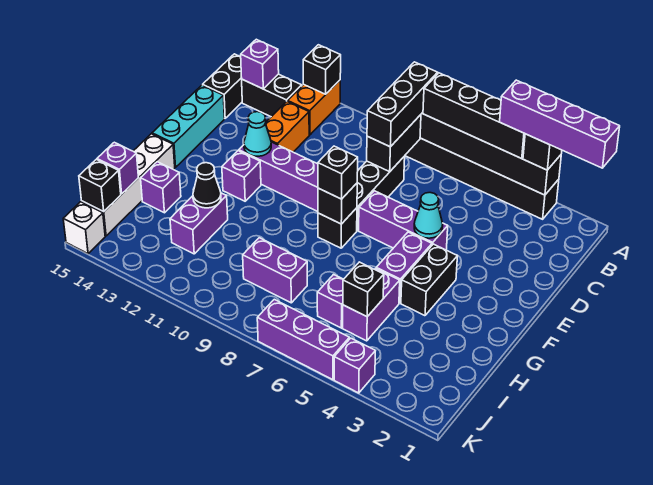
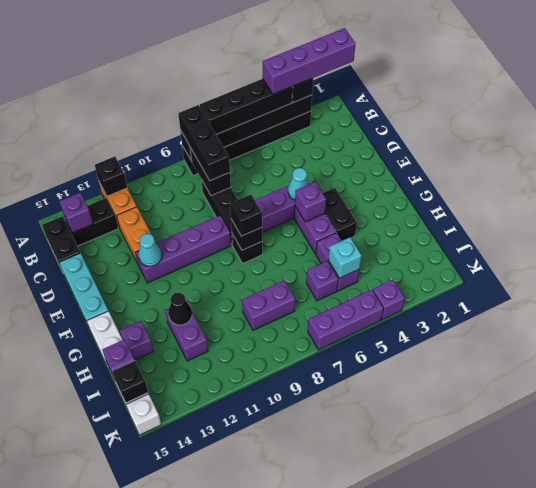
purple 1x1 brick [222,151,261,201] -> purple 1x1 brick moved to [295,182,326,222]
black 1x1 brick [343,262,384,317] -> cyan 1x1 brick [328,237,362,278]

